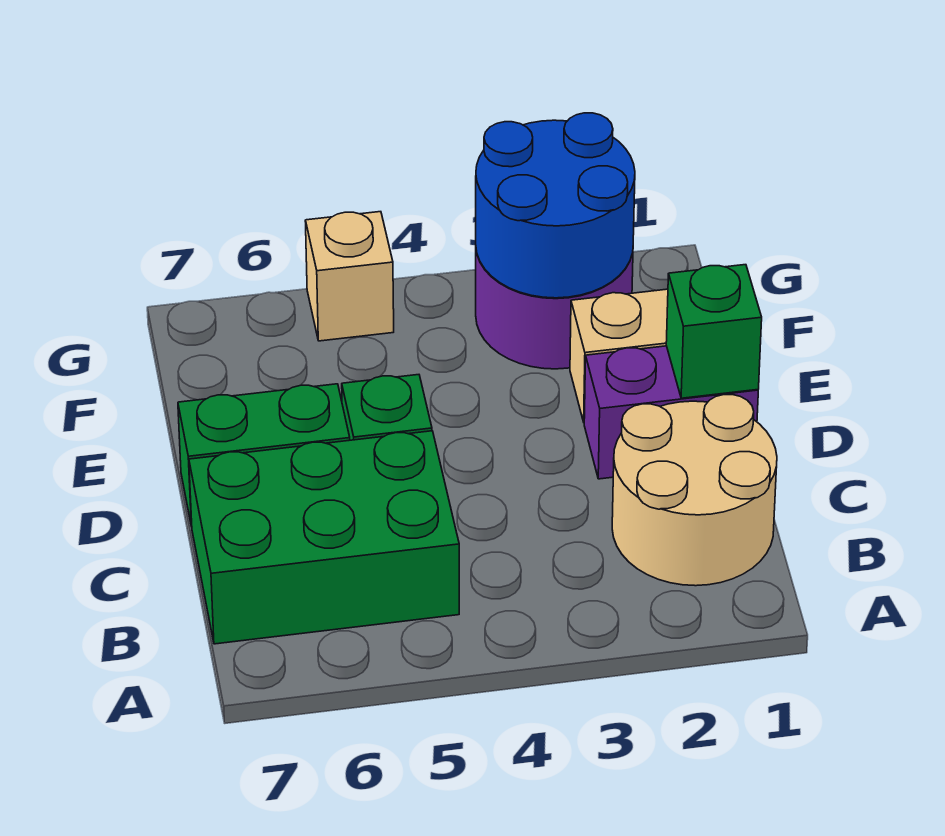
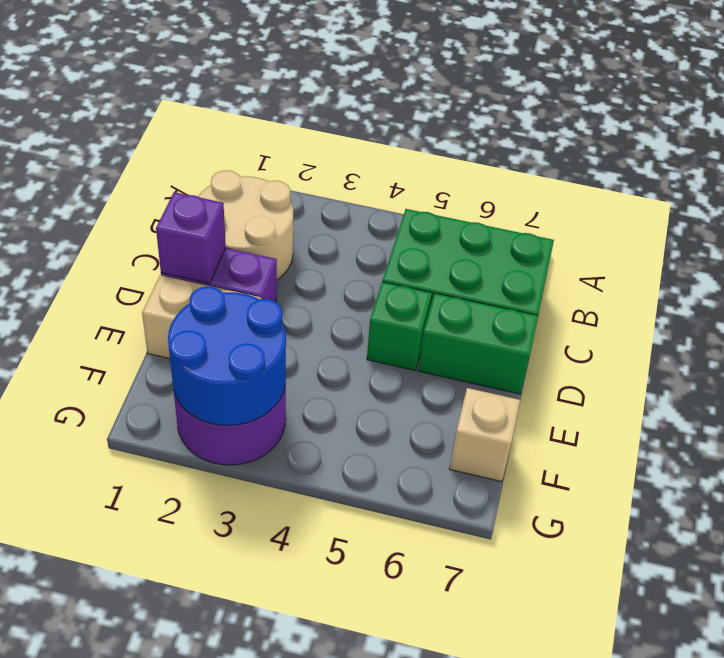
green 1x1 brick [666,265,762,398] -> purple 1x1 brick [156,192,226,283]
tan 1x1 brick [305,212,394,341] -> tan 1x1 brick moved to [450,388,520,482]

